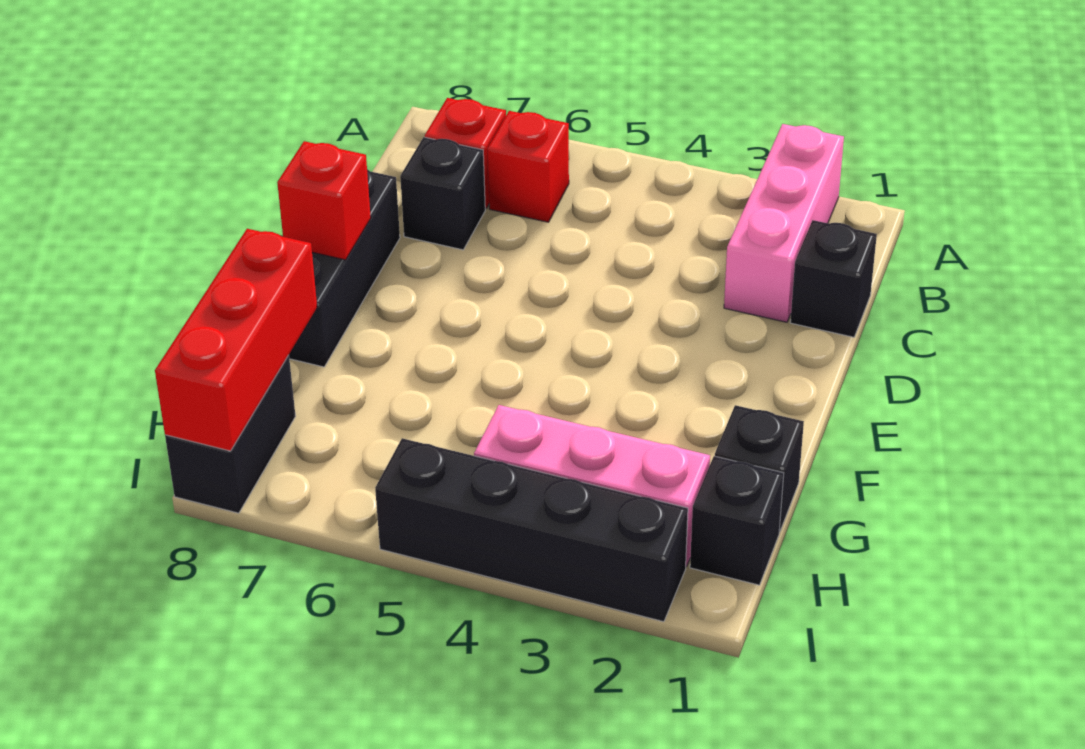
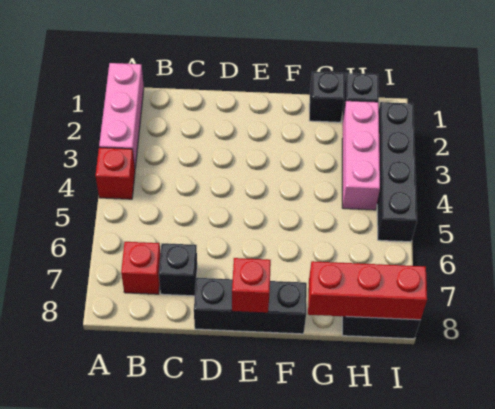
pink 1x3 brick [724,124,844,322] -> pink 1x3 brick turned to [99,63,144,168]
red 1x1 brick [487,111,569,222] -> red 1x1 brick moved to [96,148,135,199]
black 1x1 brick [790,220,877,337] -> none

